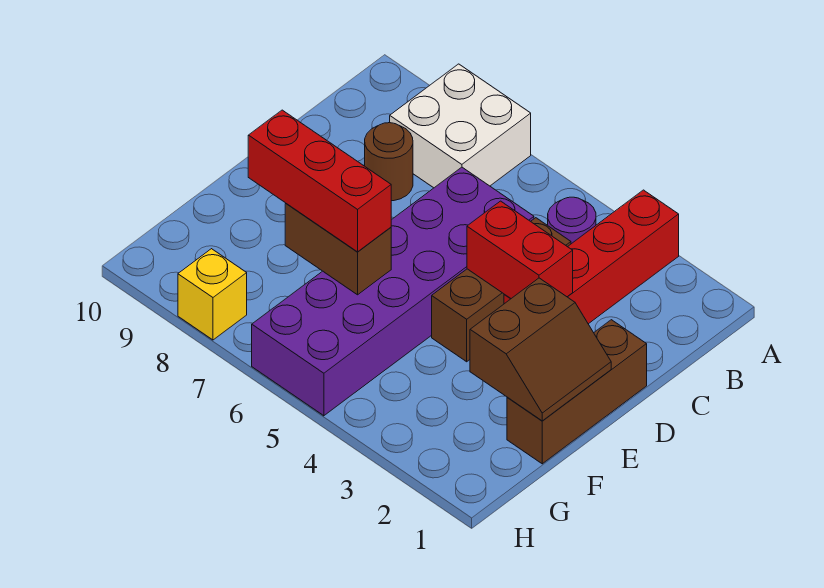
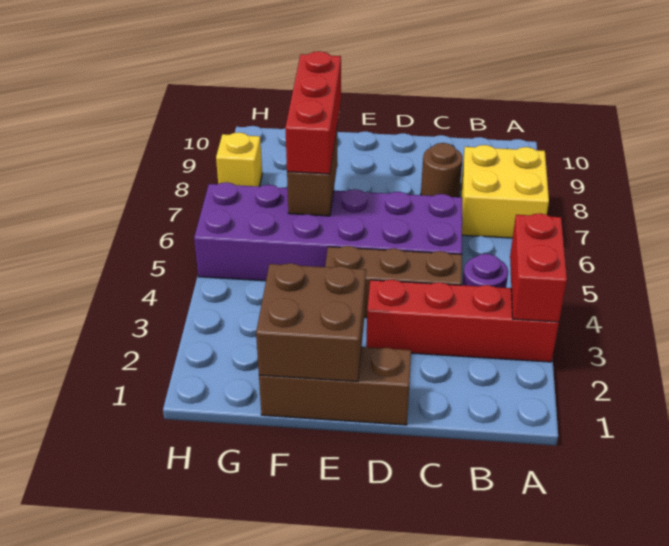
white 2x2 brick [390,64,531,188] -> yellow 2x2 brick [461,145,549,238]
red 1x2 brick [467,201,573,298] -> red 1x2 brick moved to [510,213,567,322]
brown 2x2 slope [470,278,611,421] -> brown 2x2 brick [256,263,366,382]

